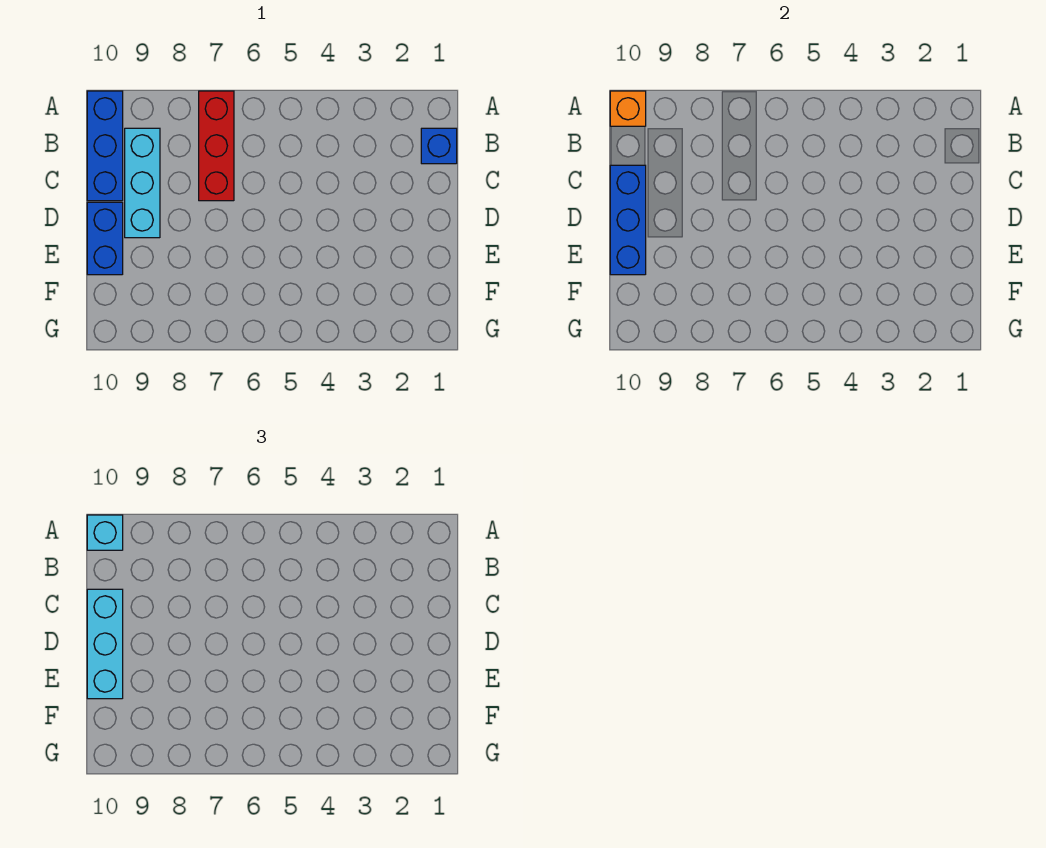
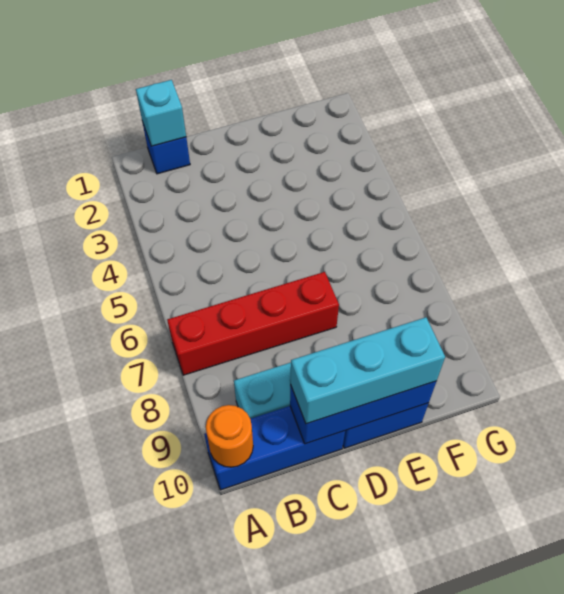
red 1x3 brick [199,91,234,201] -> red 1x4 brick [167,272,339,375]
orange 1x1 brick [610,91,646,126] -> orange 1x1 round brick [206,405,253,467]
cyan 1x1 brick [87,515,123,550] -> cyan 1x1 brick moved to [136,80,186,146]

